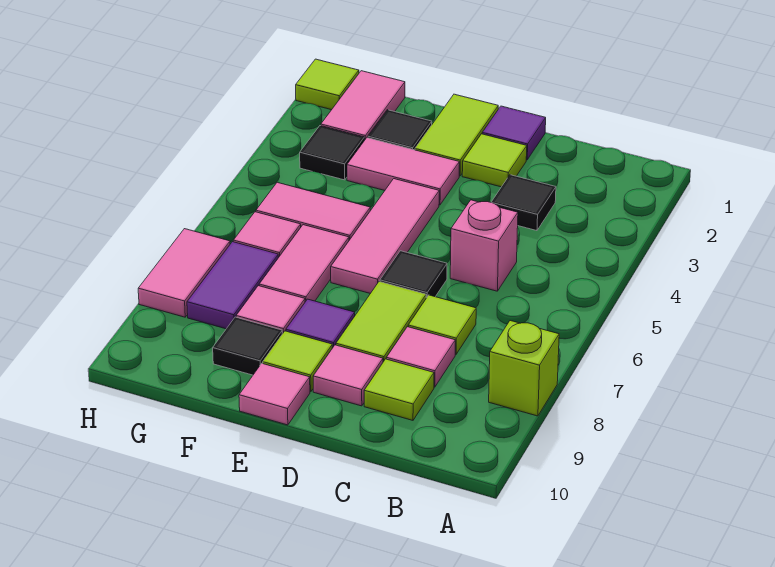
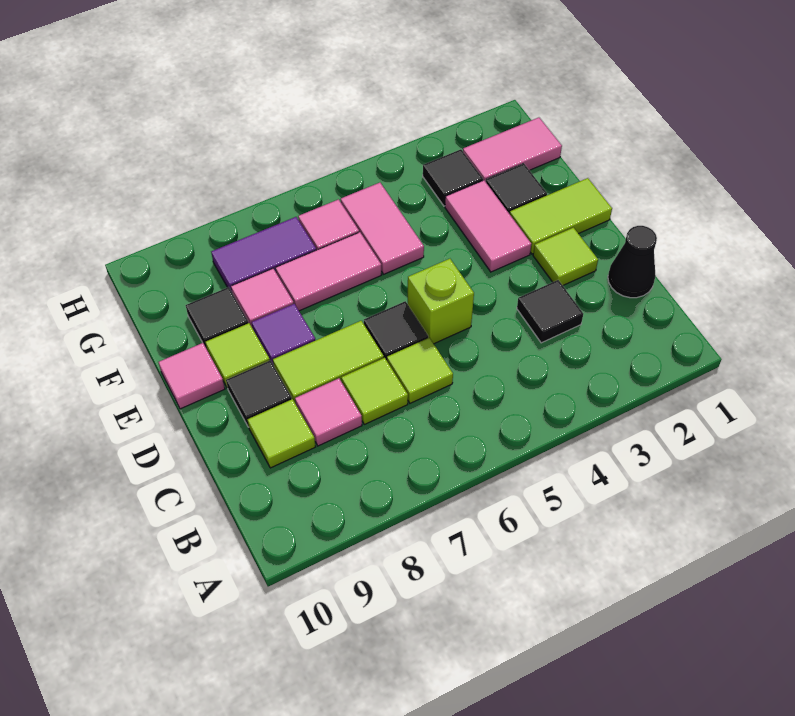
lime 1x1 brick [489,321,559,416] -> lime 1x1 brick moved to [408,259,474,344]
none -> black 1x1 cone [608,226,657,298]
pink 1x1 brick [450,200,518,291] -> none
purple 1x1 tile [482,106,546,160] -> none
pink 1x1 tile [313,345,383,406] -> black 1x1 tile [226,360,292,427]
pink 1x3 tile [331,179,439,294] -> none
lime 1x1 tile [296,59,359,110] -> lime 1x1 tile moved to [387,338,453,403]
pink 1x2 tile [138,229,230,317] -> none

